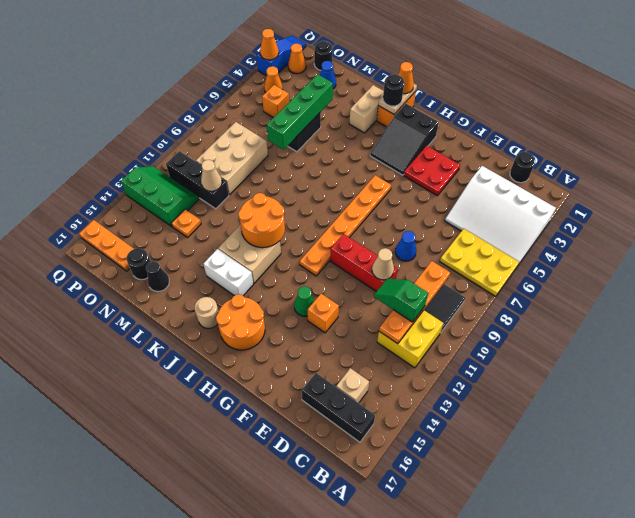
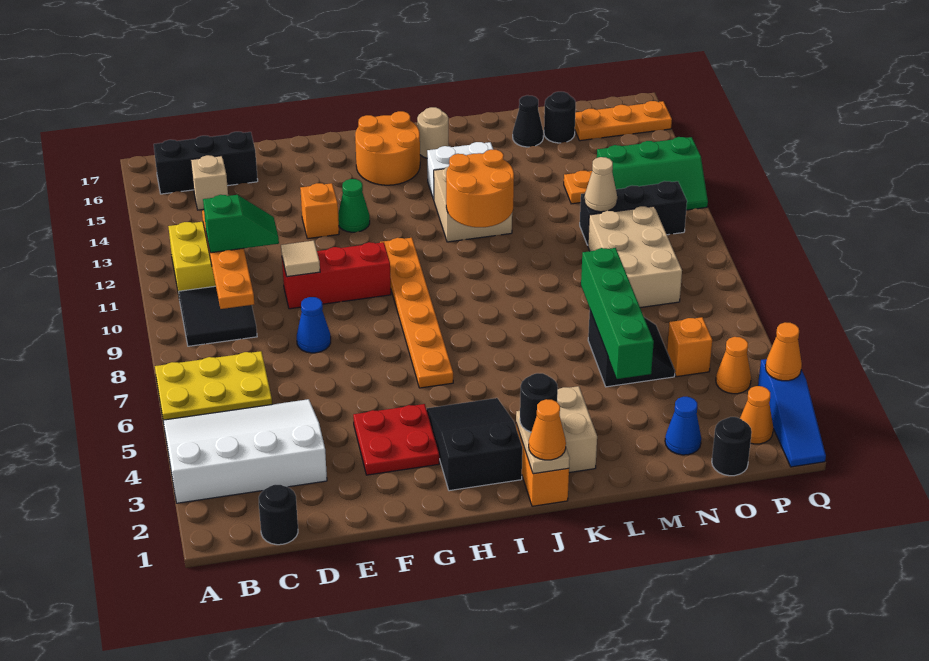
tan 1x1 cone [372,248,394,280] -> tan 1x1 tile [281,241,320,277]

